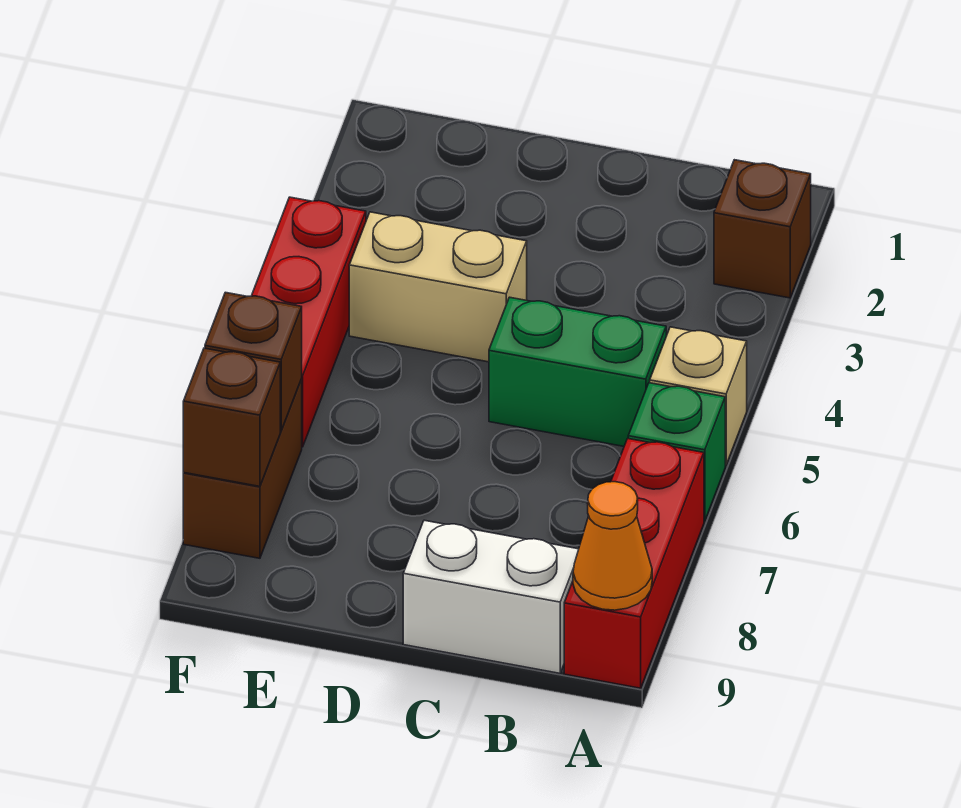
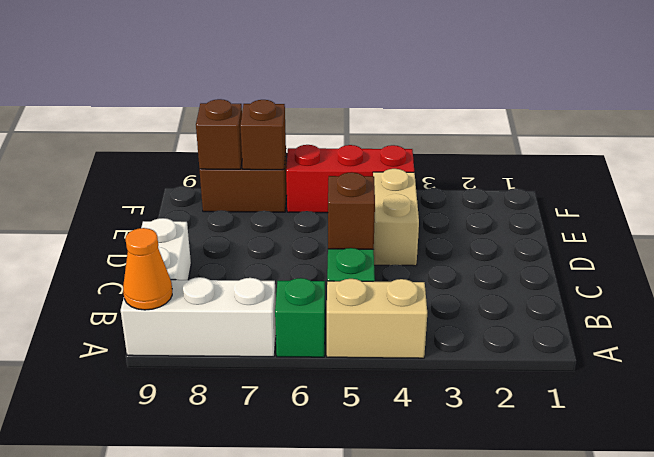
brown 1x1 brick [714,160,811,298] -> brown 1x1 brick moved to [328,172,375,249]
tan 1x1 brick [650,327,747,465] -> tan 1x2 brick [327,279,427,358]
red 1x3 brick [564,439,704,688] -> white 1x3 brick [121,277,276,357]

